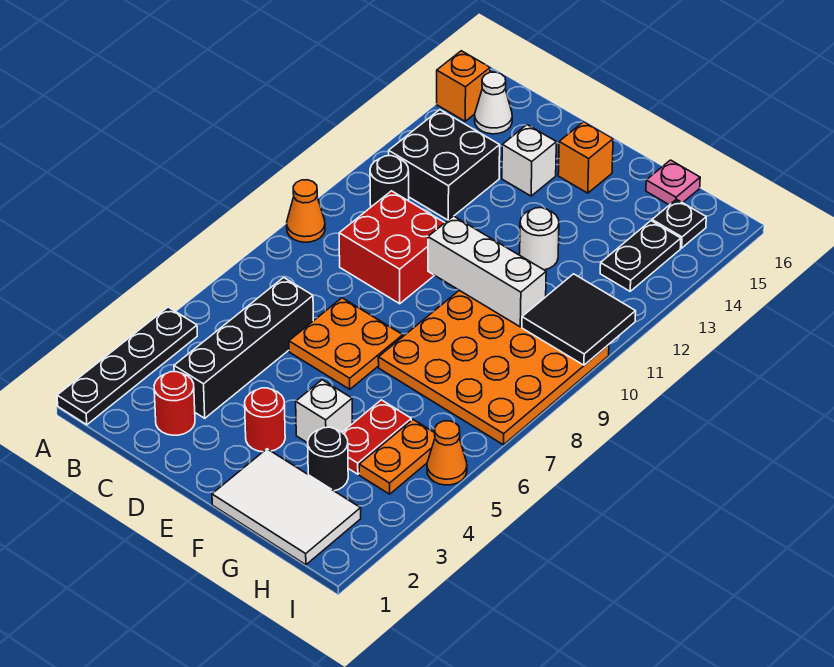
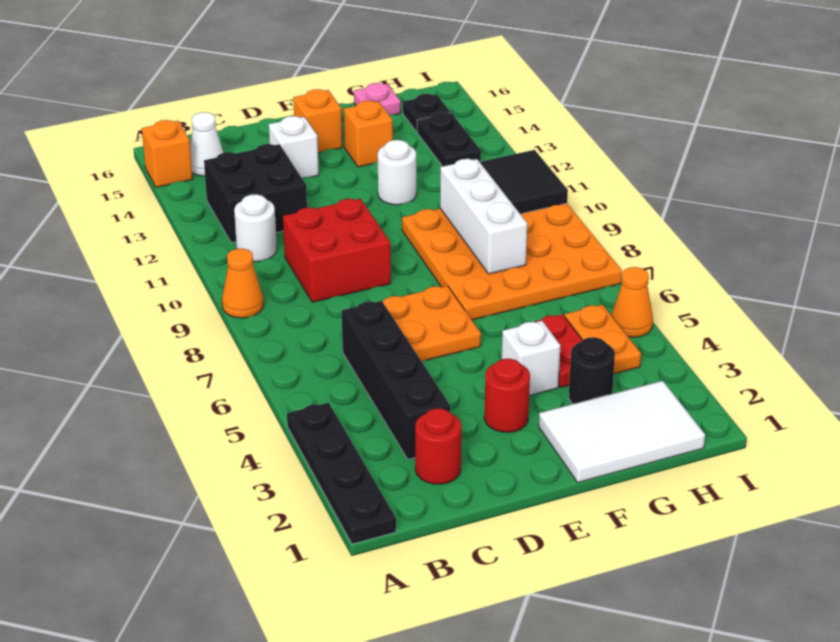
black 1x1 round brick [370,156,409,207] -> white 1x1 round brick [234,194,277,262]
white 1x3 brick [428,216,546,327] -> white 1x3 brick turned to [440,159,527,274]
none -> orange 1x1 brick [344,101,393,167]

